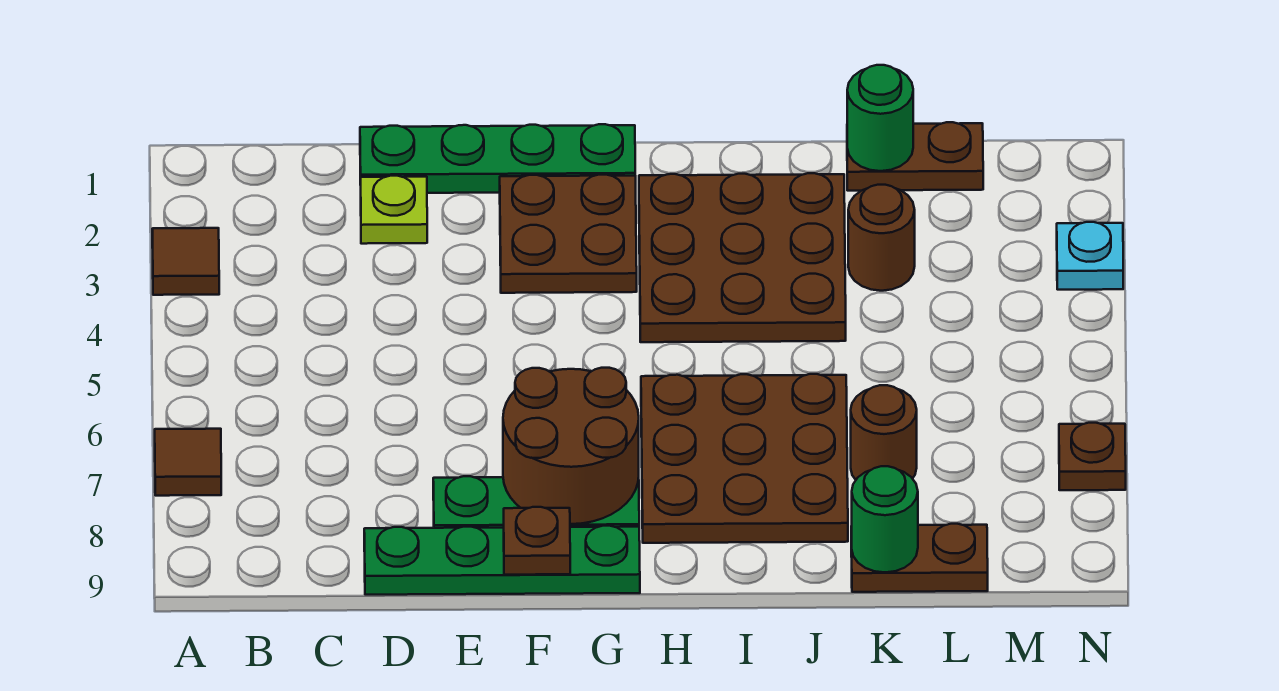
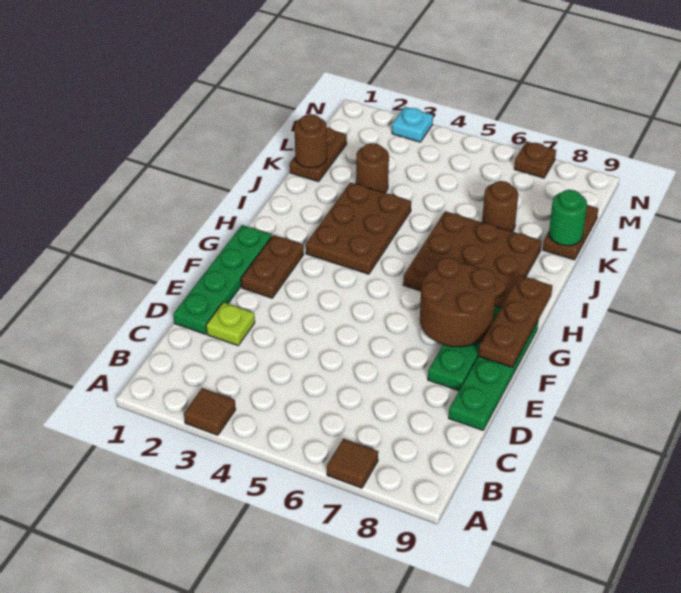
brown 2x2 plate [500,175,637,293] -> brown 1x2 plate [241,235,304,298]
brown 1x1 plate [504,507,570,575] -> brown 1x3 plate [478,275,552,367]
brown 3x3 plate [639,173,846,342] -> brown 2x3 plate [306,183,411,274]
green 1x1 round brick [847,65,913,171] -> brown 1x1 round brick [295,114,327,168]

